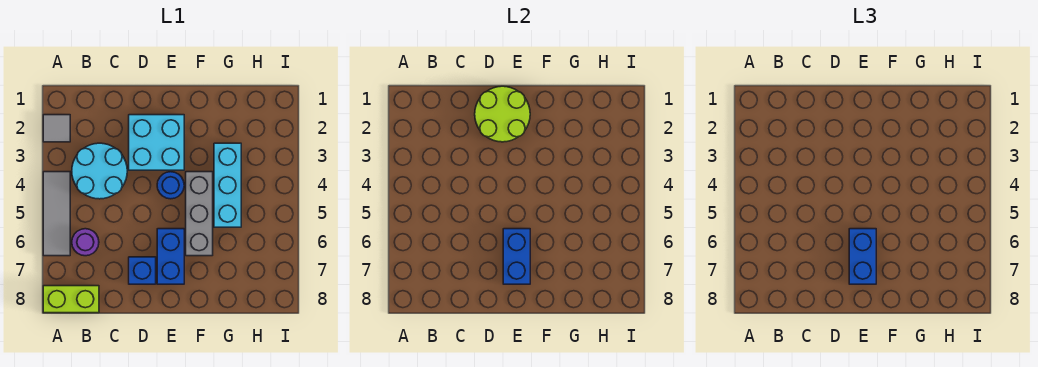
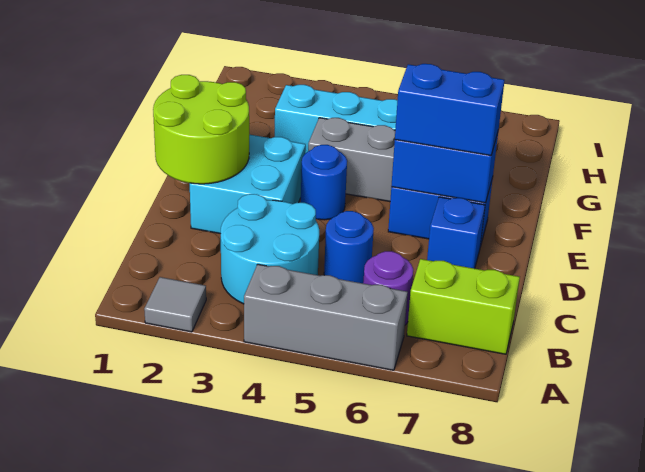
grey 1x3 tile [43,172,70,256] -> grey 1x3 brick [244,264,408,370]
lime 1x2 brick [43,286,99,313] -> lime 1x2 brick turned to [407,259,520,354]
none -> blue 1x1 round brick [324,211,374,283]

